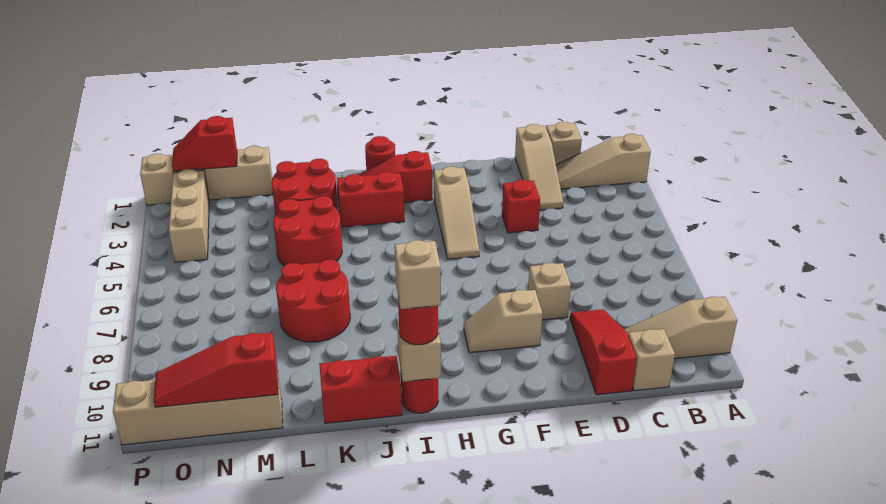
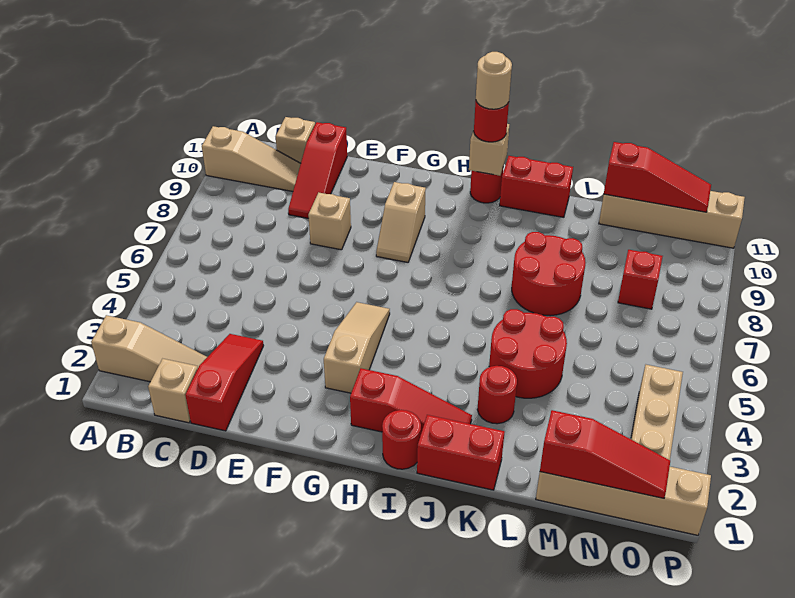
tan 1x3 slope [515,124,563,210] -> red 1x3 slope [185,334,264,431]
red 1x1 brick [502,180,540,233] -> red 1x1 brick moved to [618,250,663,309]
tan 1x2 slope [464,290,543,353] -> tan 1x2 slope turned to [376,182,426,262]
red 1x2 brick [337,172,405,227] -> red 1x2 brick moved to [417,415,504,490]
tan 1x1 brick [395,240,441,309] -> tan 1x1 round brick [476,52,512,109]
red 2x2 round brick [272,159,338,214] -> red 1x1 round brick [477,366,517,424]
red 1x2 slope [172,116,237,171] -> red 1x3 slope [540,410,670,498]

